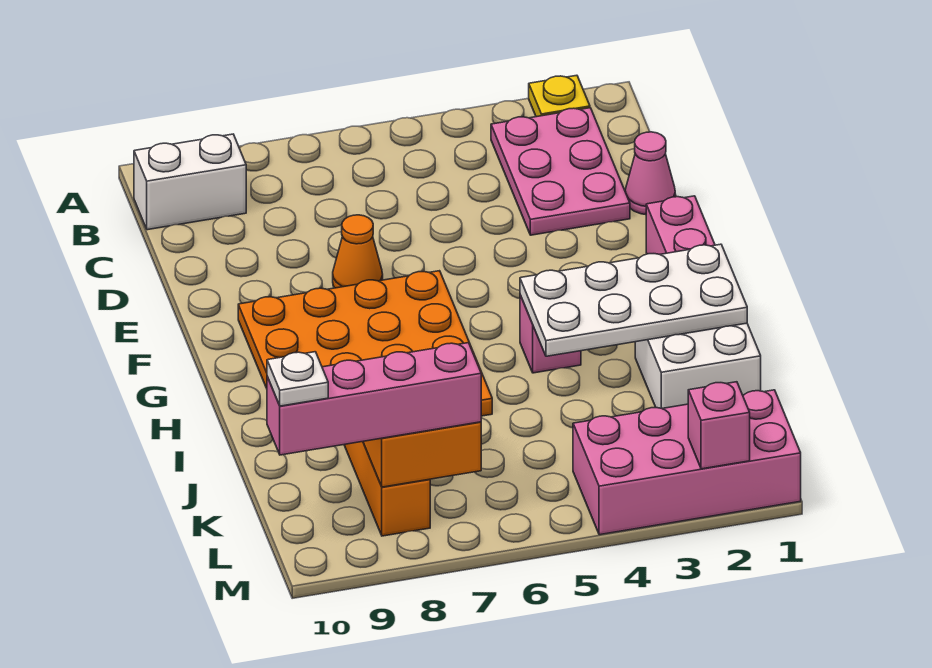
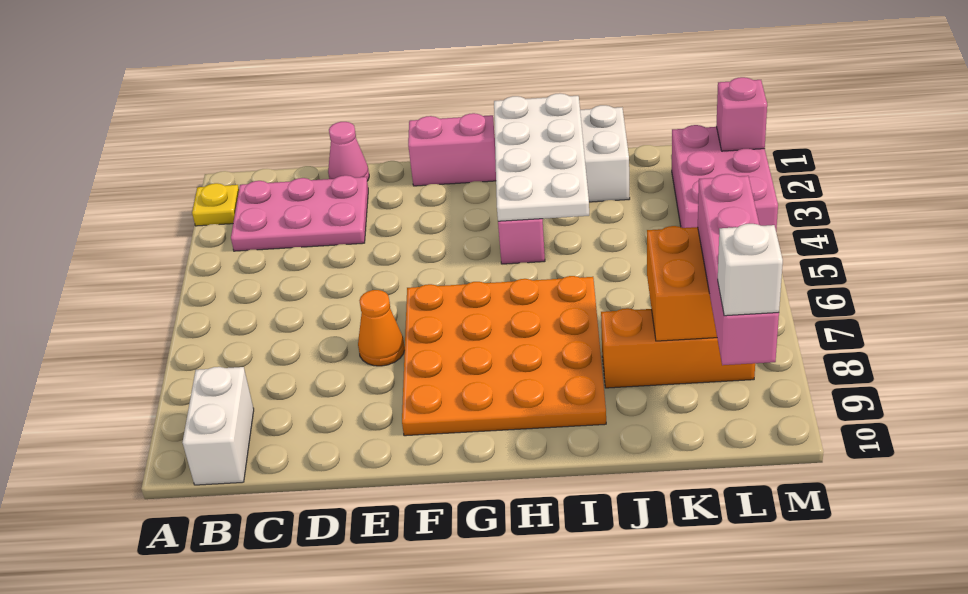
pink 2x4 brick [573,390,801,535] -> pink 2x3 brick [672,125,778,229]
white 1x1 plate [267,352,328,406] -> white 1x1 brick [718,224,783,316]

